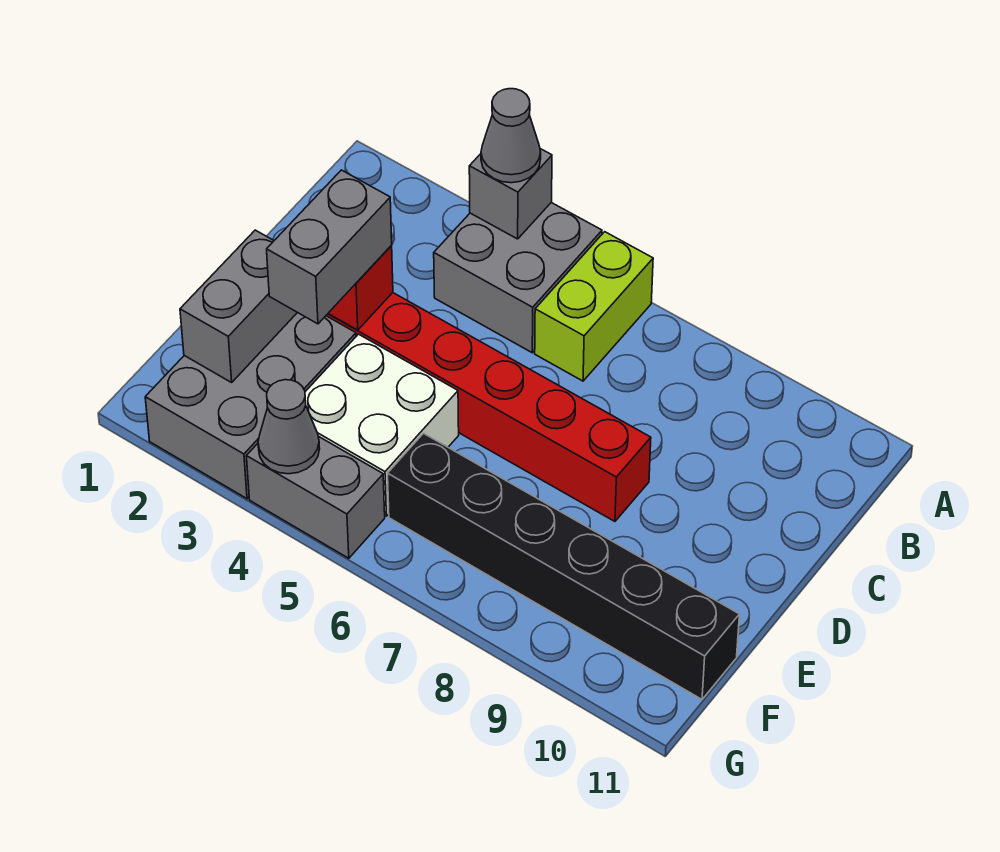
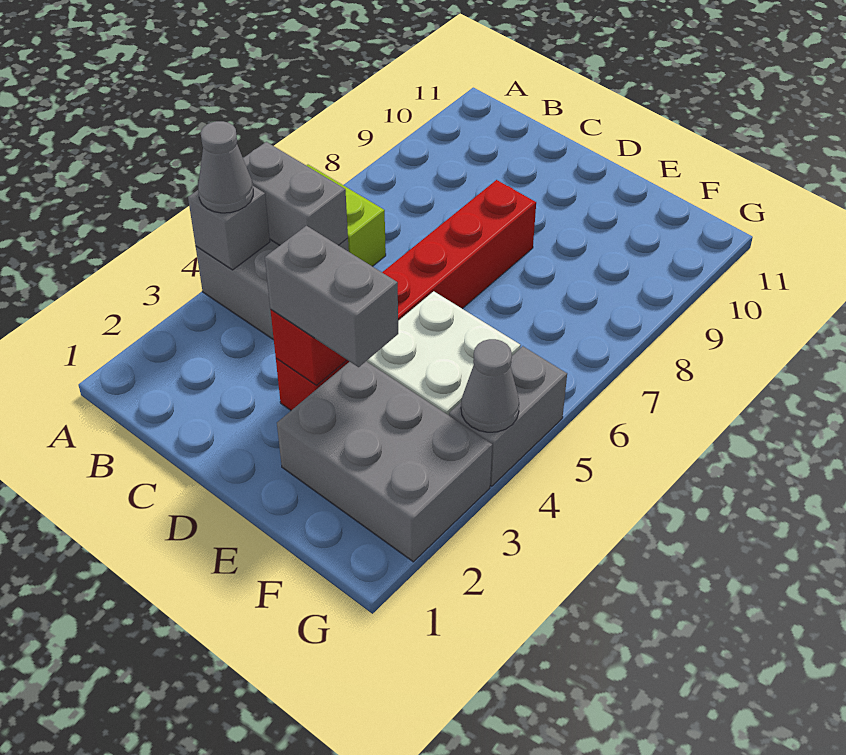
grey 1x2 brick [180,230,297,382] -> grey 1x2 brick moved to [243,142,348,245]
black 1x6 brick [388,434,739,699] -> none

